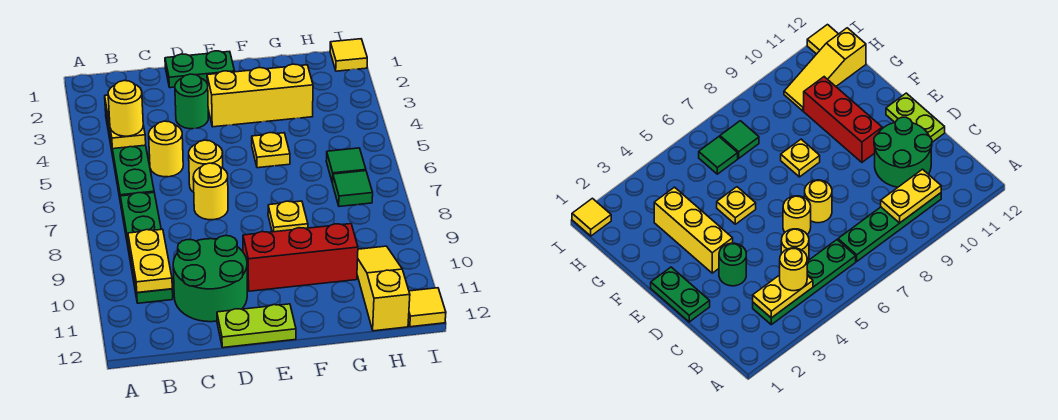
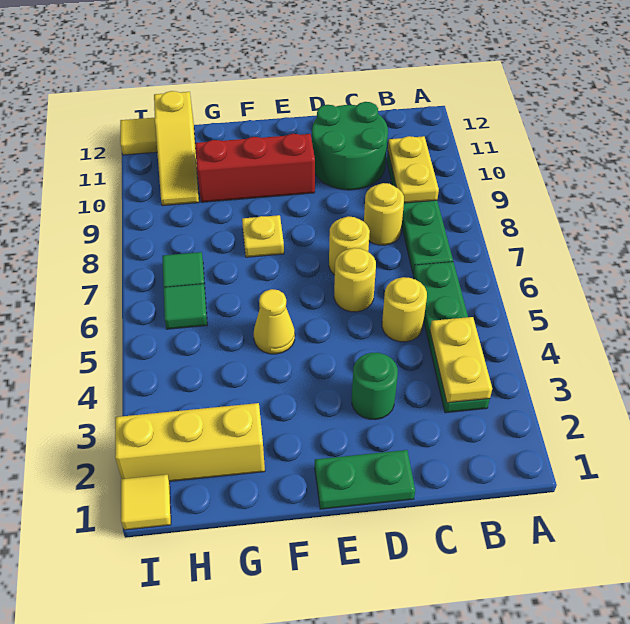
yellow 1x1 round brick [108,81,143,136] -> yellow 1x1 round brick moved to [364,183,404,245]
lime 1x2 plate [217,304,296,348] -> none
yellow 1x3 brick [207,64,313,127] -> yellow 1x3 brick moved to [115,403,265,481]
yellow 1x1 plate [252,133,290,168] -> yellow 1x1 cone [254,289,295,354]

